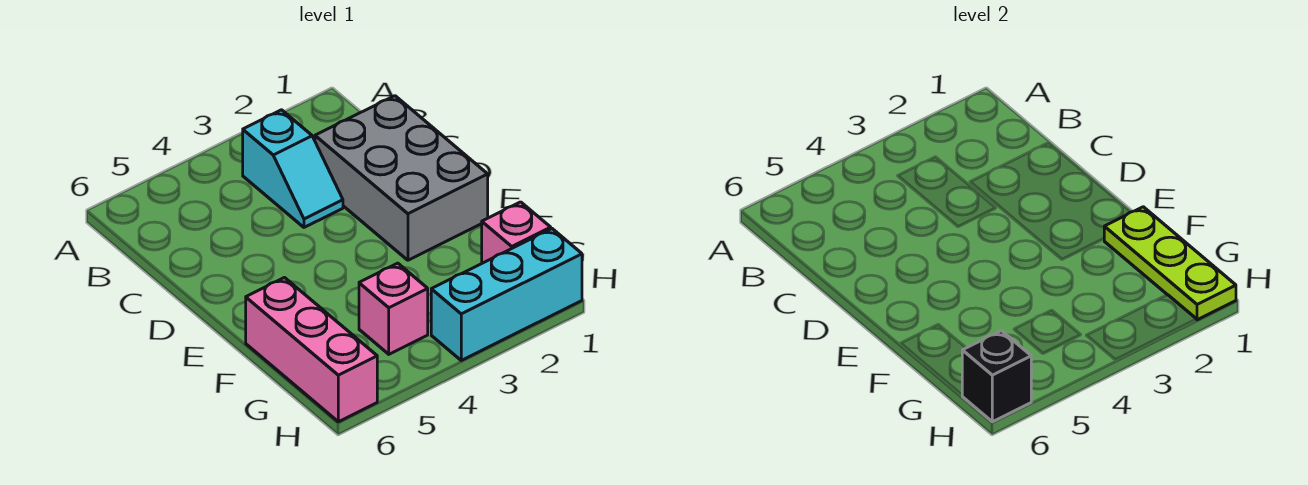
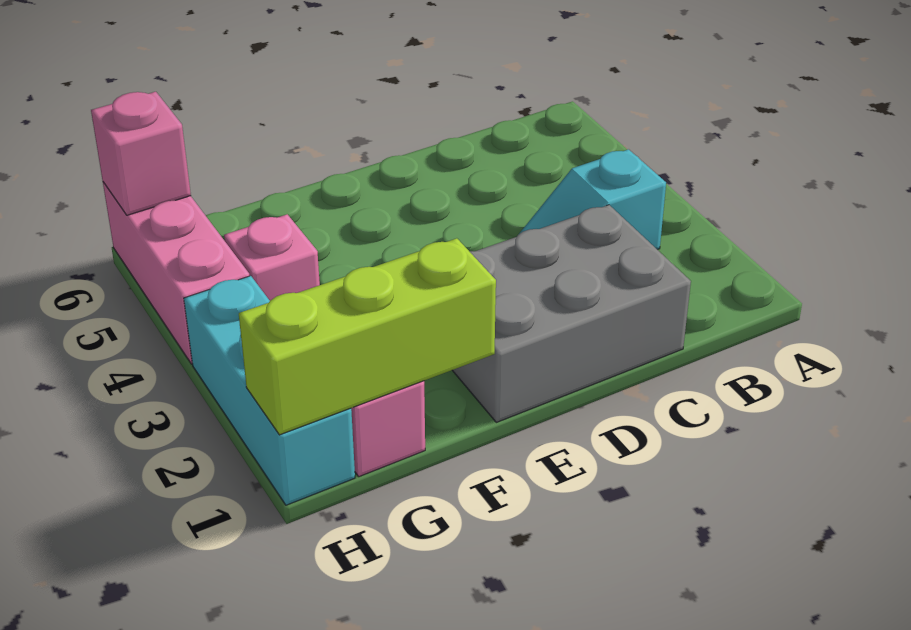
lime 1x3 plate [1104,207,1236,320] -> lime 1x3 brick [239,238,496,435]
pink 1x3 brick [246,278,377,422] -> pink 1x3 brick turned to [103,182,250,364]
black 1x1 brick [962,331,1031,422] -> pink 1x1 brick [91,92,191,215]

